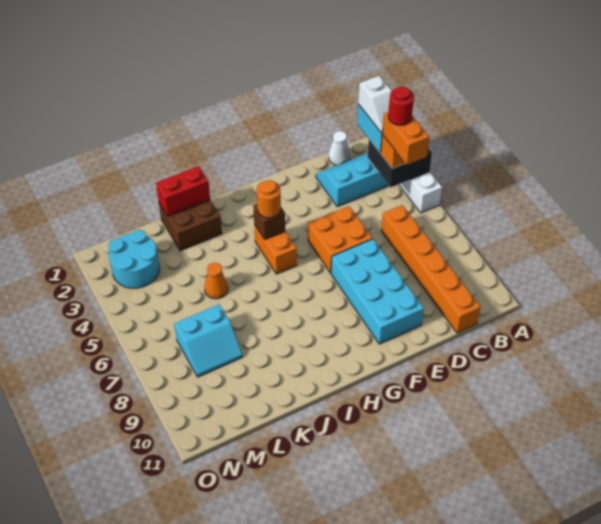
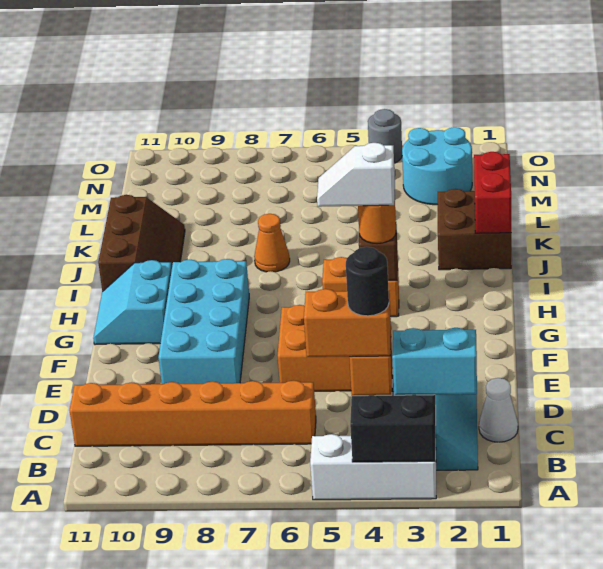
white 1x2 slope [358,76,391,133] -> white 1x2 slope moved to [317,143,395,207]
red 1x1 round brick [388,87,414,125] -> black 1x1 round brick [346,247,389,316]
cyan 2x4 brick [331,239,424,344] -> cyan 2x4 brick turned to [158,259,249,384]
none -> brown 2x3 slope [98,195,185,292]
orange 1x1 cone [205,263,228,299] -> orange 1x1 cone moved to [254,214,290,272]
cyan 2x2 slope [174,304,243,377] -> cyan 2x2 slope moved to [93,260,172,345]
none -> grey 1x1 round brick [368,109,402,163]

